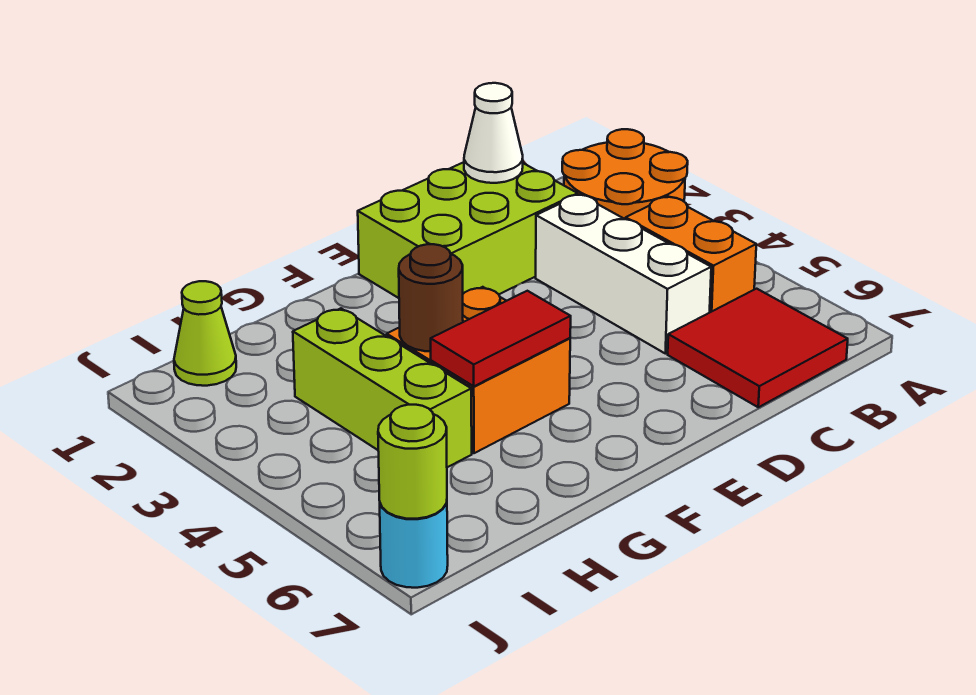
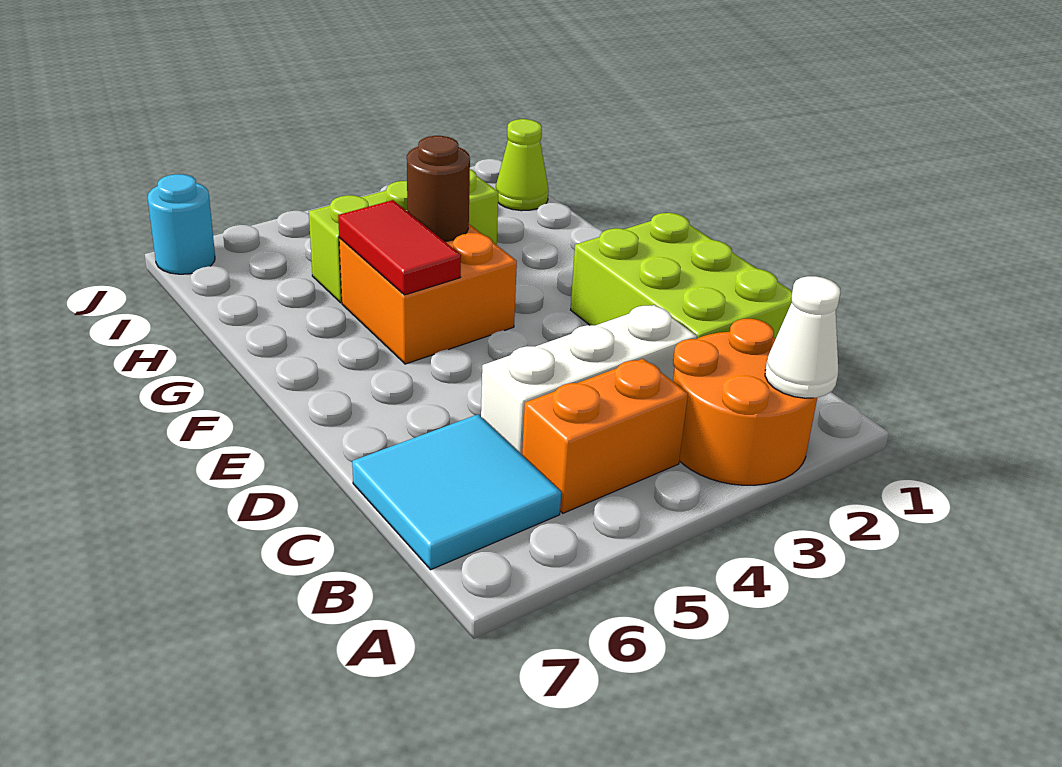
red 2x2 tile [668,289,848,407] -> cyan 2x2 tile [352,414,561,570]
white 1x1 cone [464,83,523,183] -> white 1x1 cone moved to [765,276,840,398]
lime 1x1 round brick [378,405,447,519] -> none

